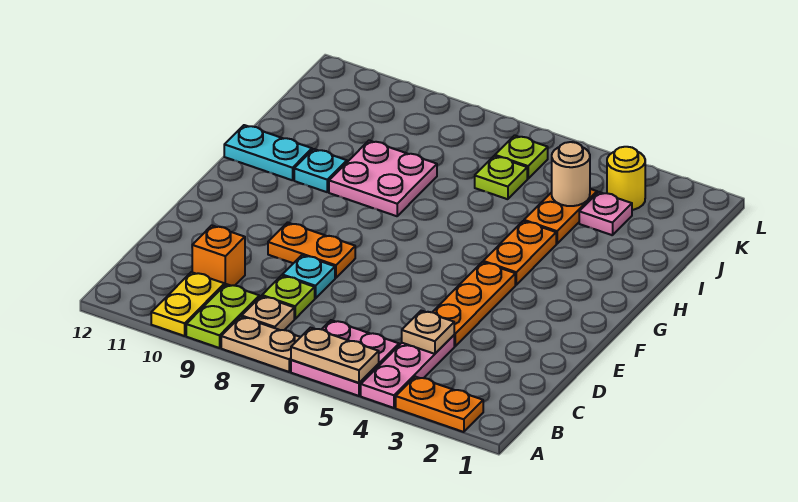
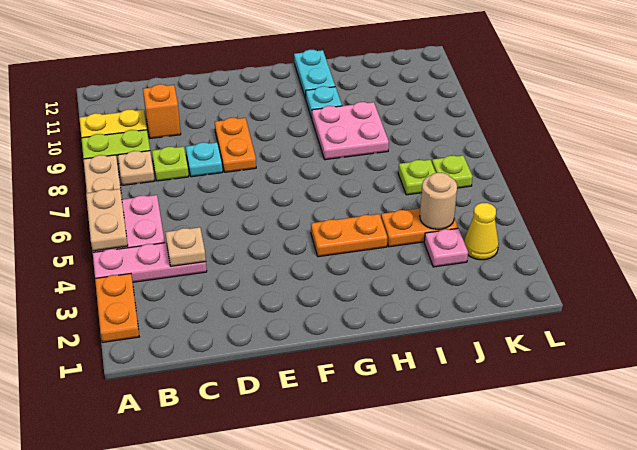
orange 1x3 plate [433,262,515,346] -> none
yellow 1x1 round brick [607,147,645,210] -> yellow 1x1 cone [464,203,499,260]

